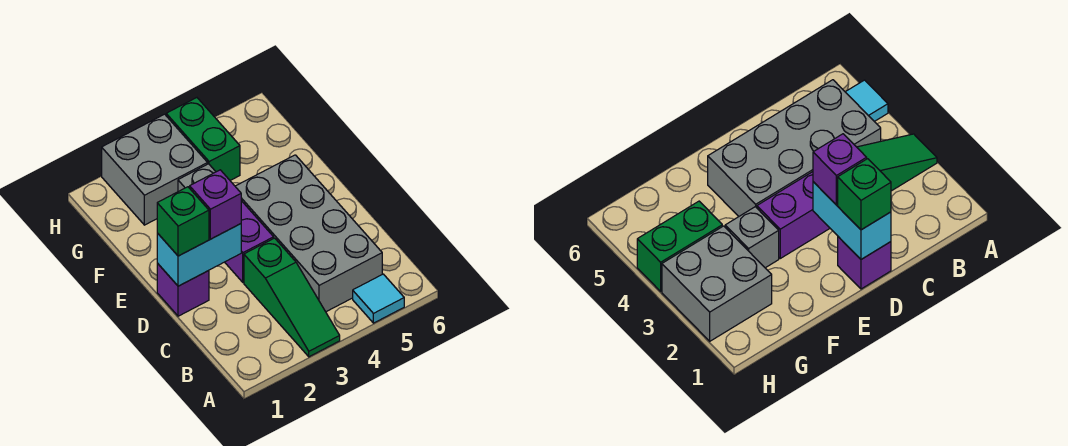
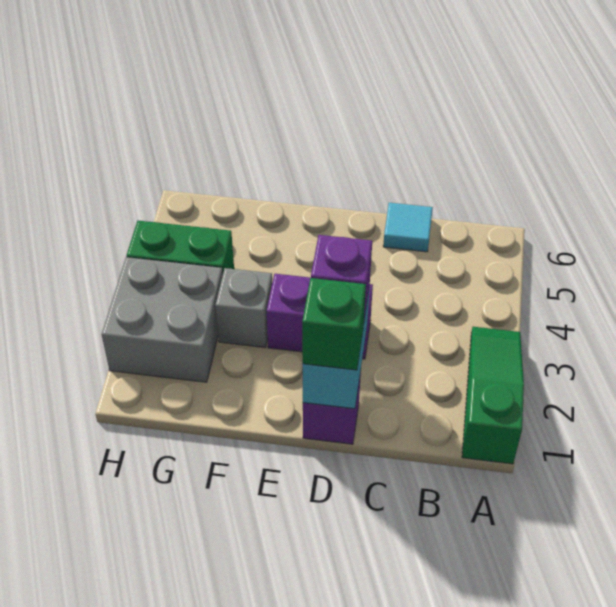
green 1x3 slope [244,238,340,357] -> green 1x3 slope turned to [462,327,524,464]
cyan 1x1 tile [353,274,404,323] -> cyan 1x1 tile moved to [383,203,433,252]
grey 2x4 brick [235,155,382,312] -> none

